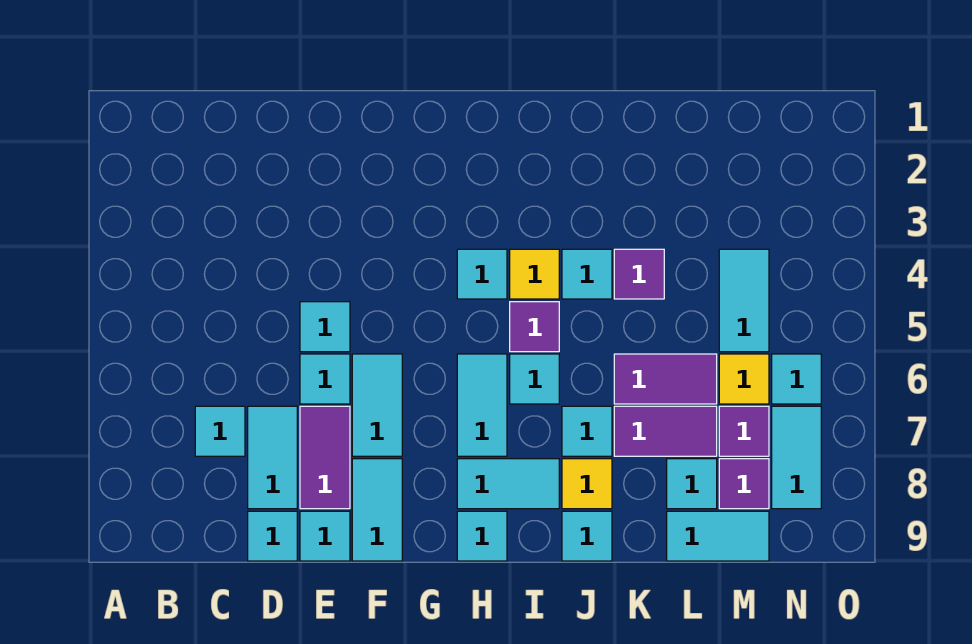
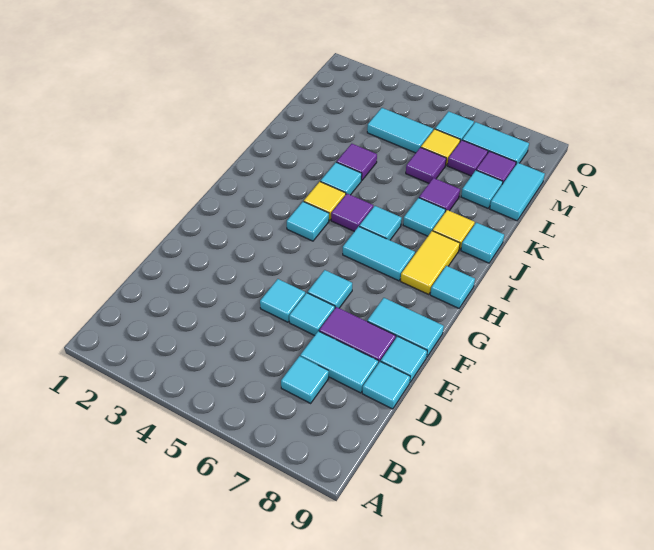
cyan 1x2 tile [352,354,402,456] -> cyan 1x1 tile [308,270,352,308]
cyan 1x2 tile [457,459,559,509] -> yellow 1x2 tile [401,231,460,295]
purple 1x2 tile [614,354,717,404] -> purple 1x1 tile [406,147,446,183]
purple 1x2 tile [614,406,717,456] -> purple 1x1 tile [419,178,460,212]

